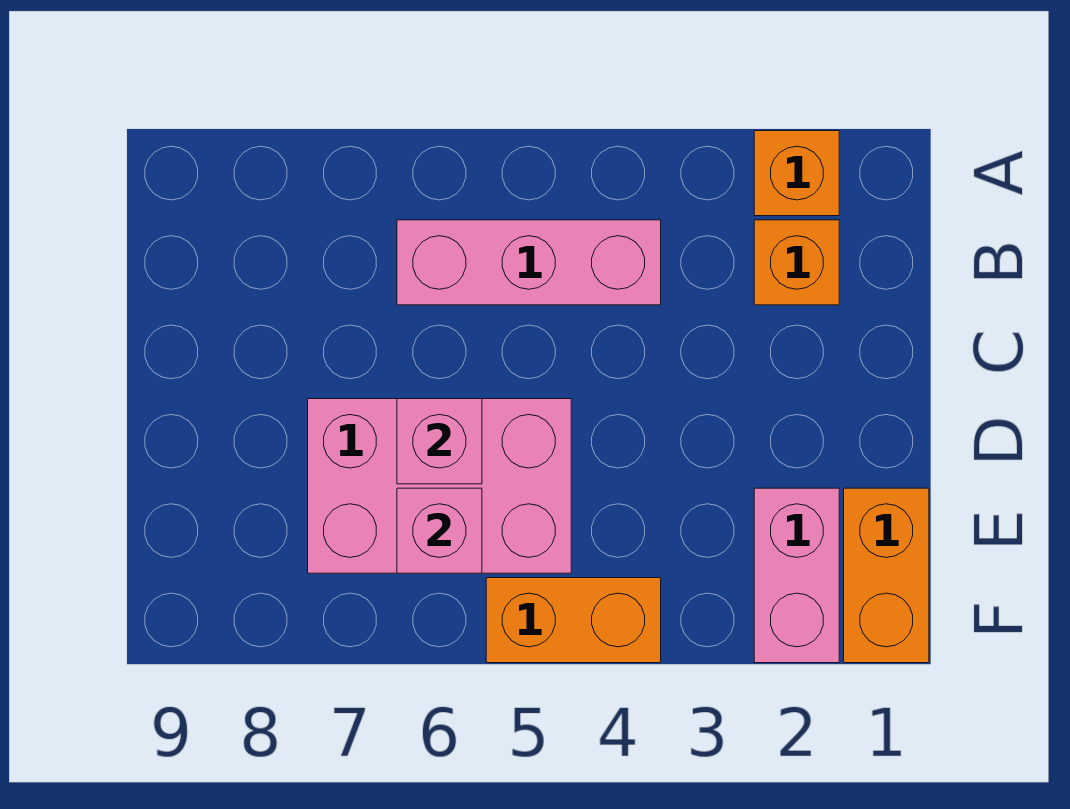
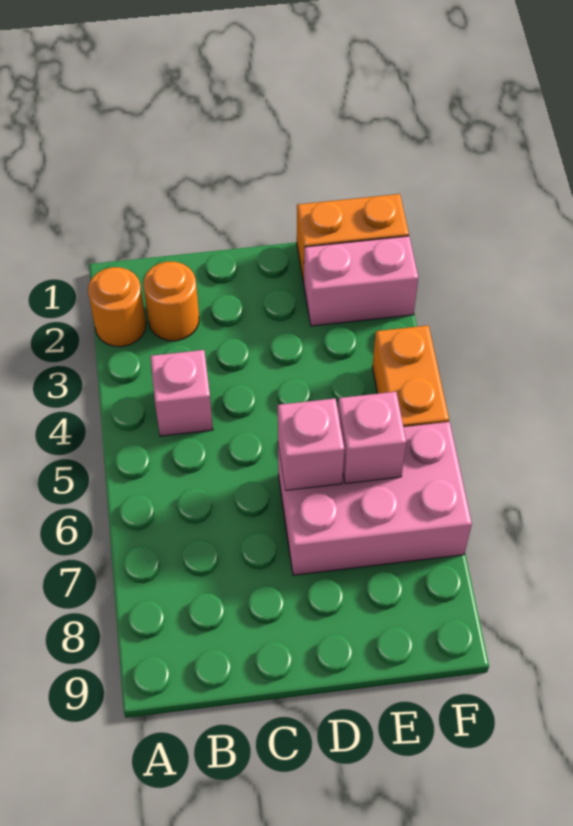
orange 1x1 brick [754,131,839,216] -> orange 1x1 round brick [88,267,146,347]
orange 1x1 brick [754,220,839,305] -> orange 1x1 round brick [143,262,199,341]
pink 1x3 brick [397,220,661,305] -> pink 1x1 brick [150,350,213,436]
pink 2x3 brick [308,399,571,573] -> pink 2x3 brick turned to [278,422,472,575]

